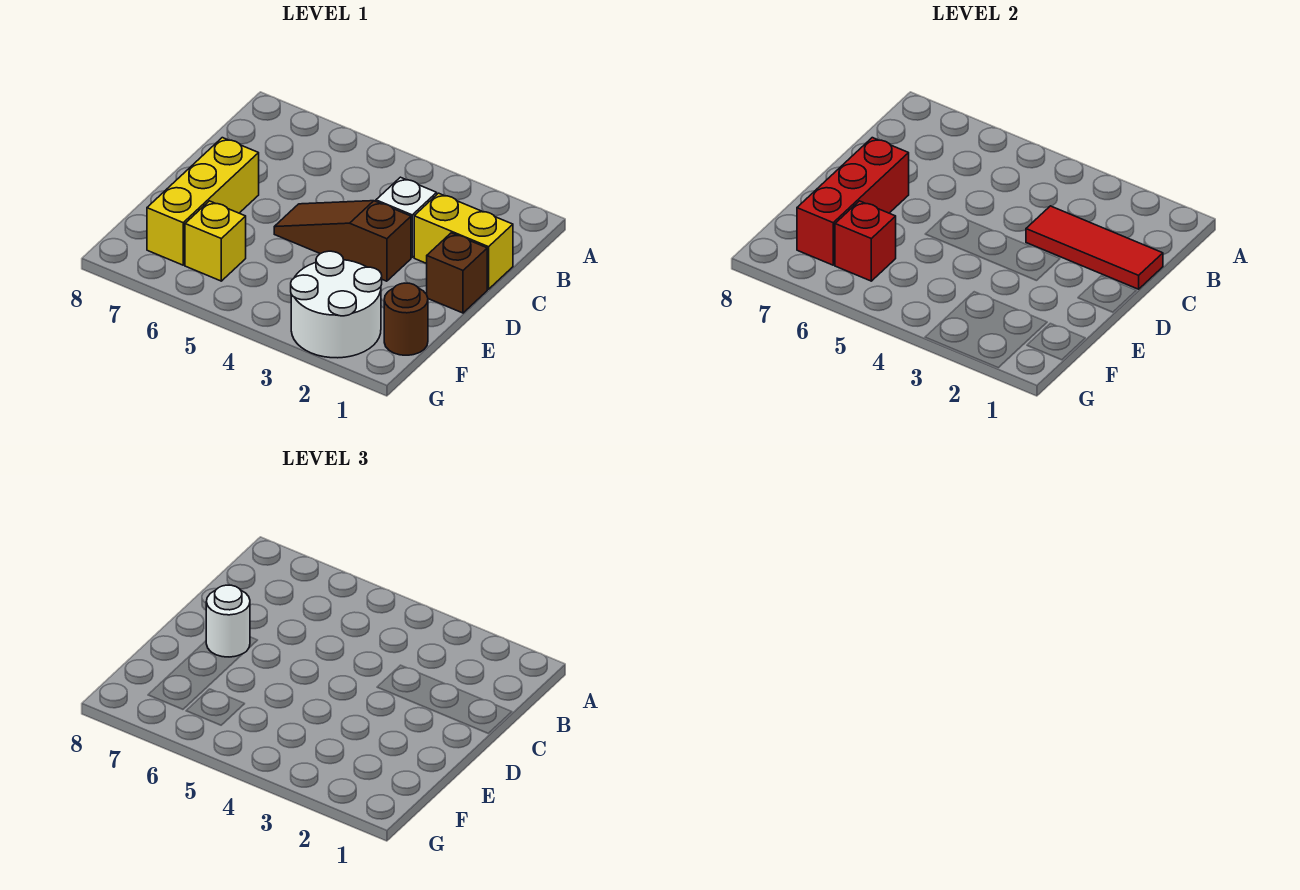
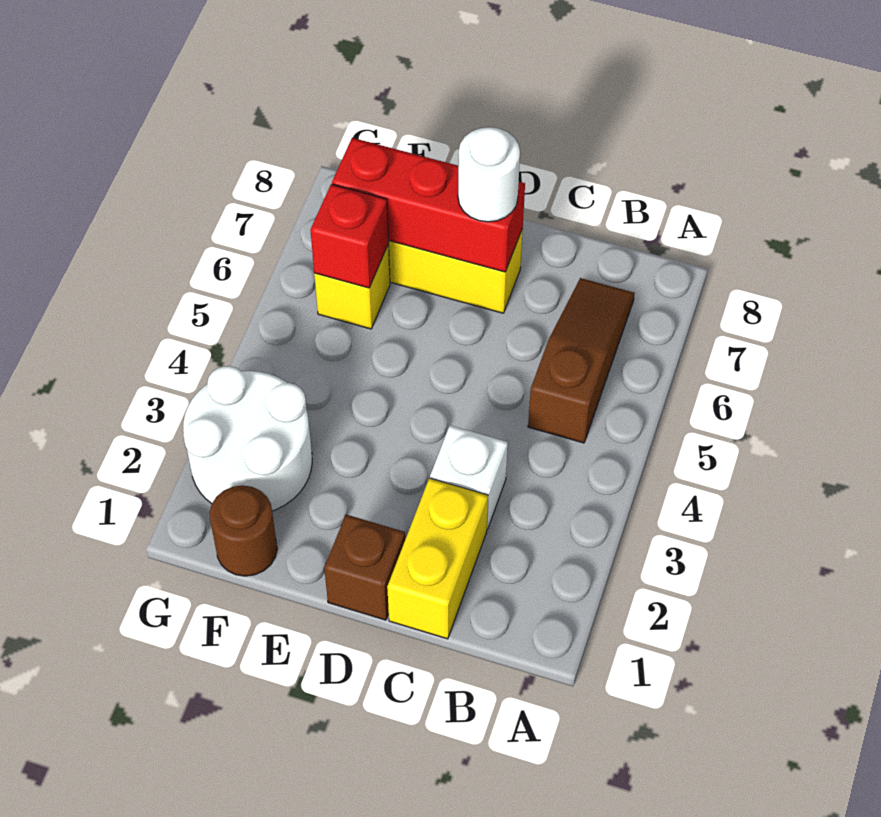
red 1x3 tile [1026,206,1163,289] -> none
brown 1x3 slope [274,201,411,281] -> brown 1x3 slope moved to [528,278,635,443]

